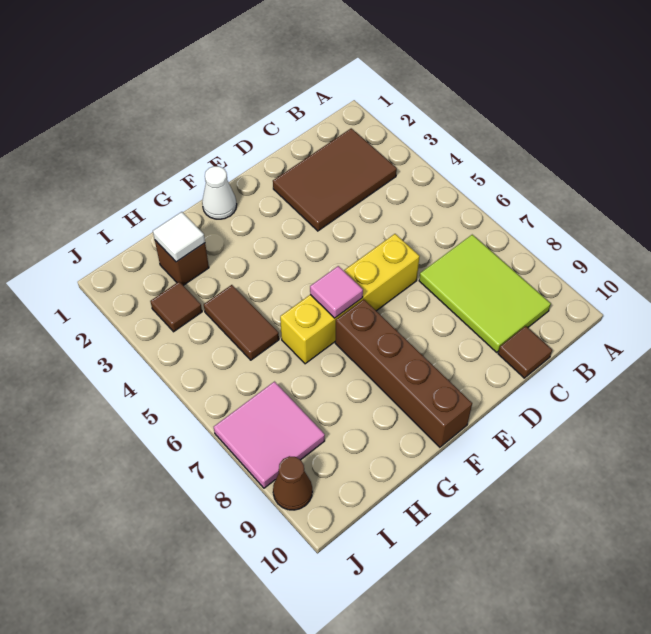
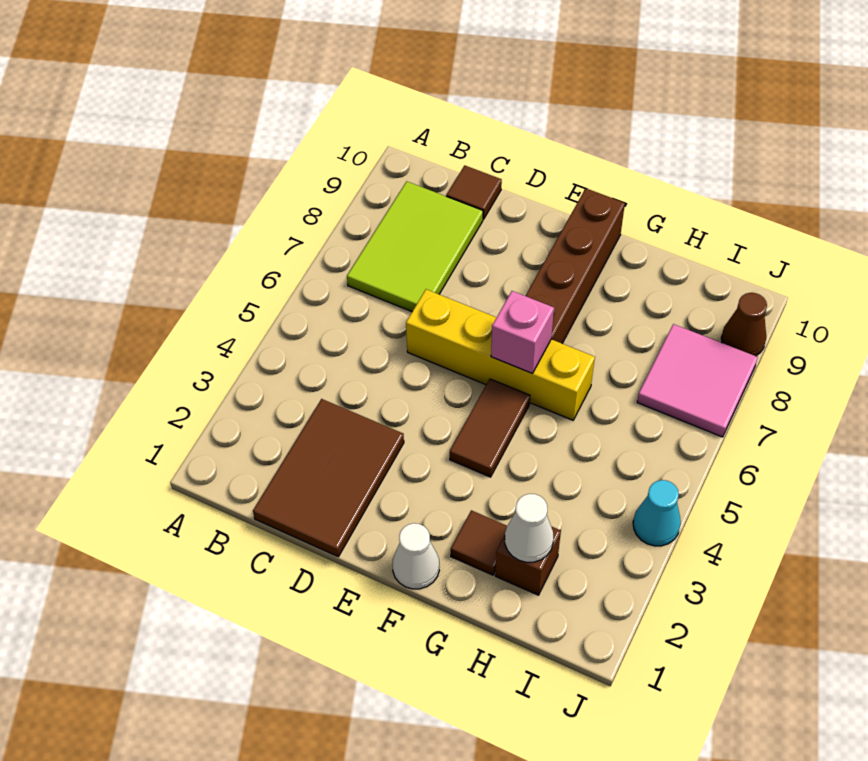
brown 2x3 tile [273,128,397,231] -> brown 2x3 tile turned to [253,399,404,557]
pink 1x1 tile [310,266,363,318] -> pink 1x1 brick [491,291,554,373]
white 1x1 tile [153,212,205,262] -> white 1x1 cone [505,494,554,562]
brown 1x2 tile [204,285,279,360] -> brown 1x2 tile moved to [450,379,530,477]
brown 1x1 tile [150,282,202,332] -> brown 1x1 tile moved to [451,510,507,575]
none -> cyan 1x1 cone [633,480,681,546]

